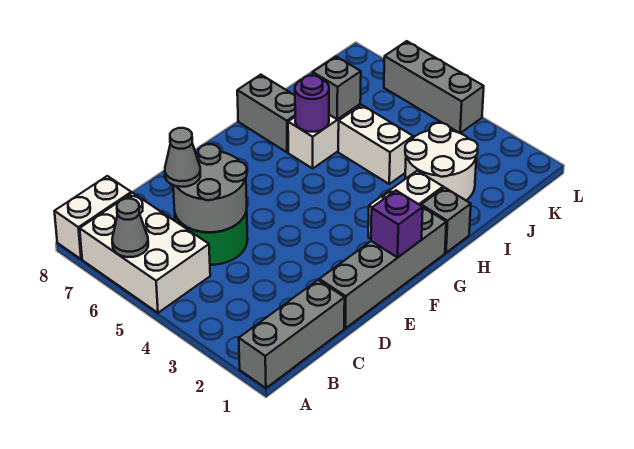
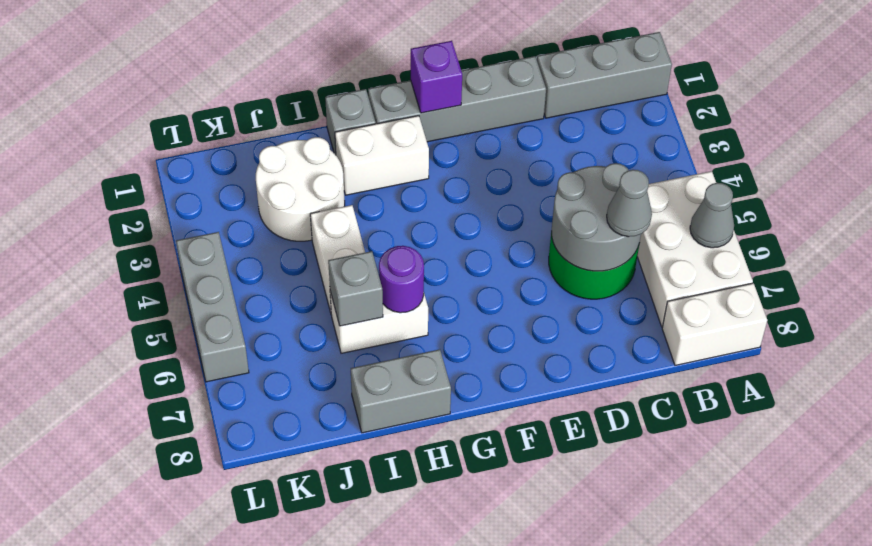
grey 1x2 brick [237,75,295,152] -> grey 1x2 brick turned to [351,349,451,433]

